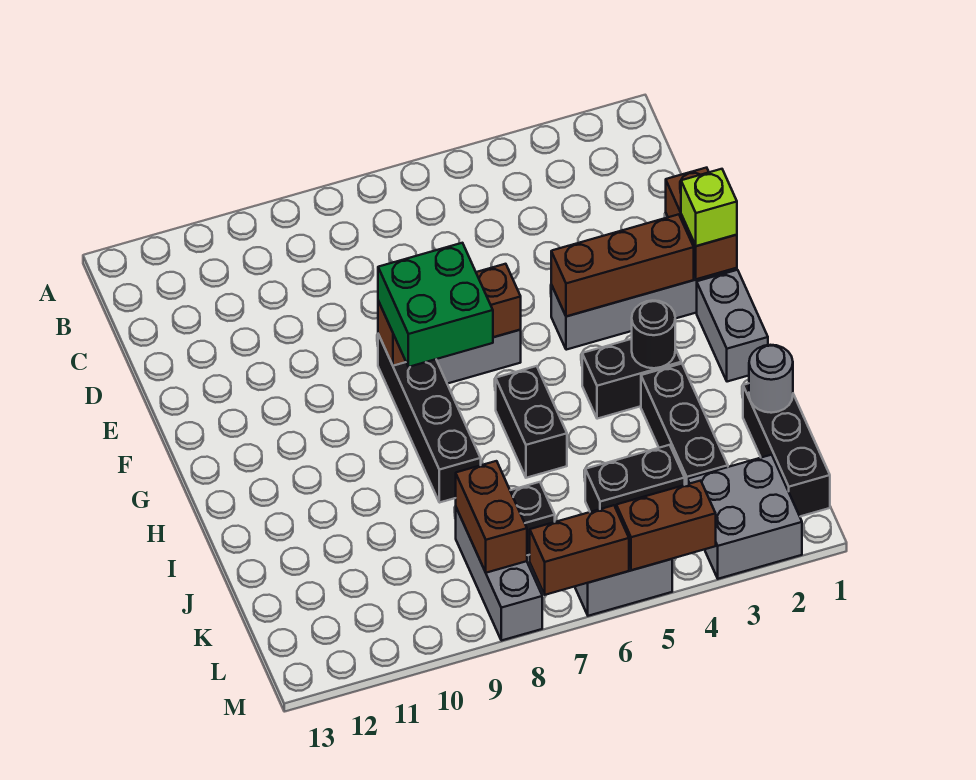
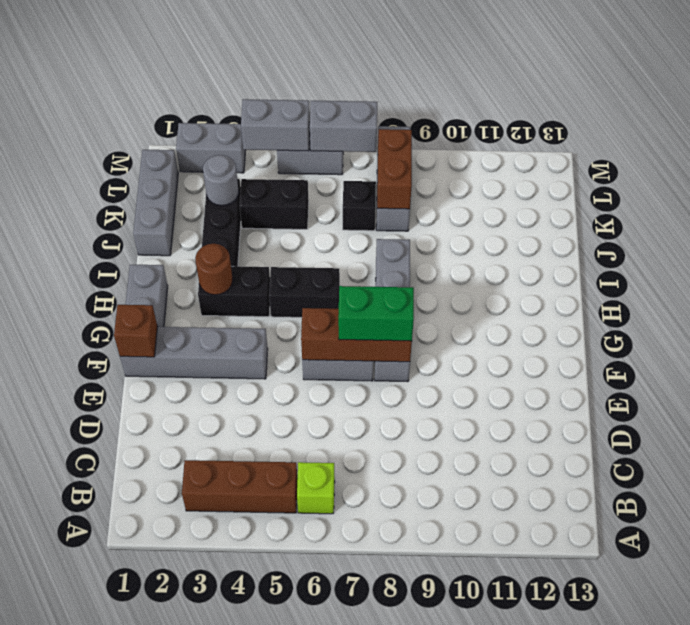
brown 1x2 brick [666,168,737,279] -> brown 1x1 brick [114,305,157,357]
lime 1x1 brick [681,169,737,246] -> lime 1x1 brick moved to [297,462,335,514]
brown 1x3 brick [551,214,694,316] -> brown 1x3 brick moved to [182,460,298,513]
green 2x2 brick [378,243,493,367] -> green 1x2 brick [338,286,414,341]
black 1x4 brick [378,334,481,503] -> grey 1x4 brick [375,239,410,382]
black 1x1 round brick [632,301,675,368] -> brown 1x1 round brick [195,244,233,295]
black 1x2 brick [496,366,567,478] -> black 1x2 brick turned to [269,267,340,317]
black 1x3 brick [743,383,830,516] -> grey 1x3 brick [133,150,178,256]
grey 1x1 round brick [749,345,793,413] -> grey 1x1 round brick moved to [203,155,239,206]
grey 2x2 brick [687,455,802,579] -> grey 1x2 brick [176,123,246,173]
brown 1x2 brick [616,481,716,570] -> grey 1x2 brick [241,99,310,151]
brown 1x2 brick [530,505,629,595] -> grey 1x2 brick [310,101,377,152]

